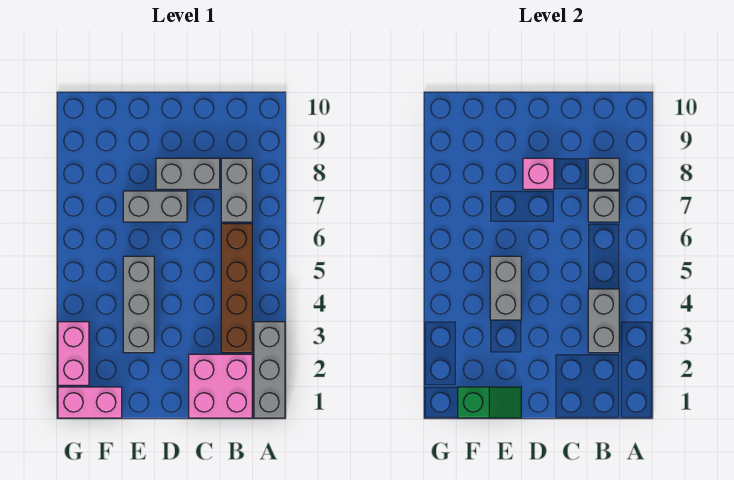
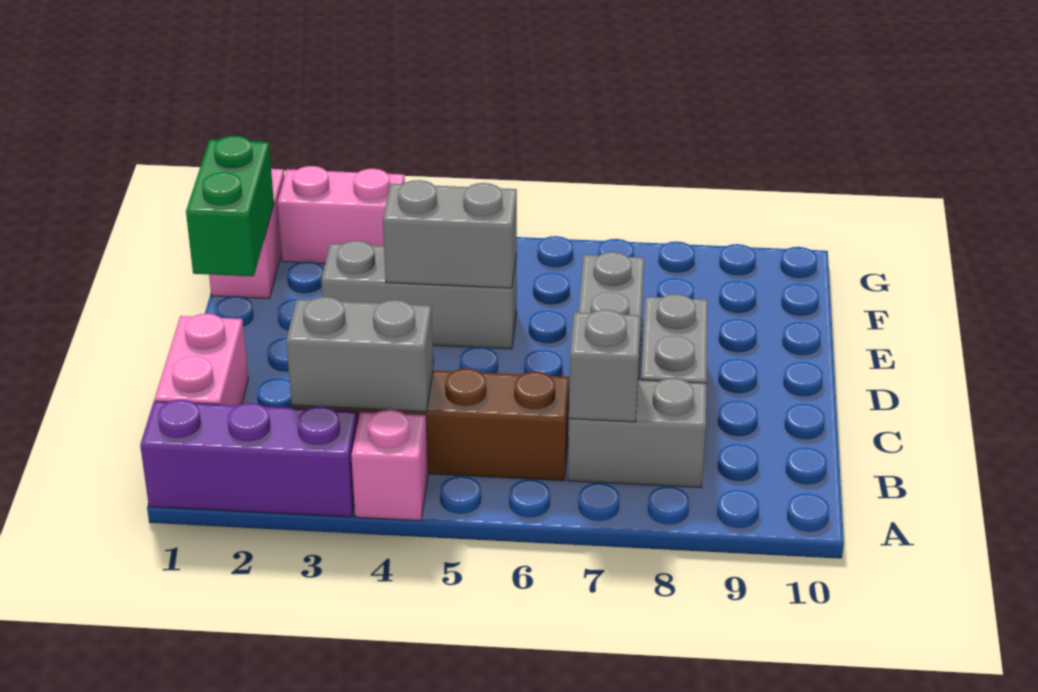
grey 1x3 brick [254,322,285,418] -> purple 1x3 brick [140,400,358,517]
pink 2x2 brick [189,354,252,418] -> pink 1x2 brick [154,314,248,405]
grey 1x1 brick [588,158,619,189] -> none
pink 1x1 brick [523,158,554,189] -> pink 1x1 brick moved to [351,410,428,521]
green 1x2 slope [458,387,521,418] -> green 1x2 brick [186,136,274,276]

